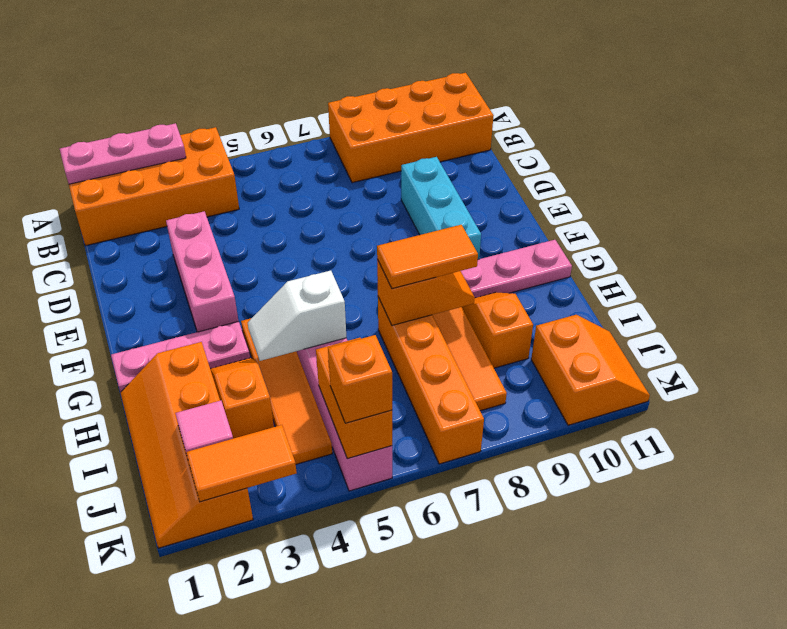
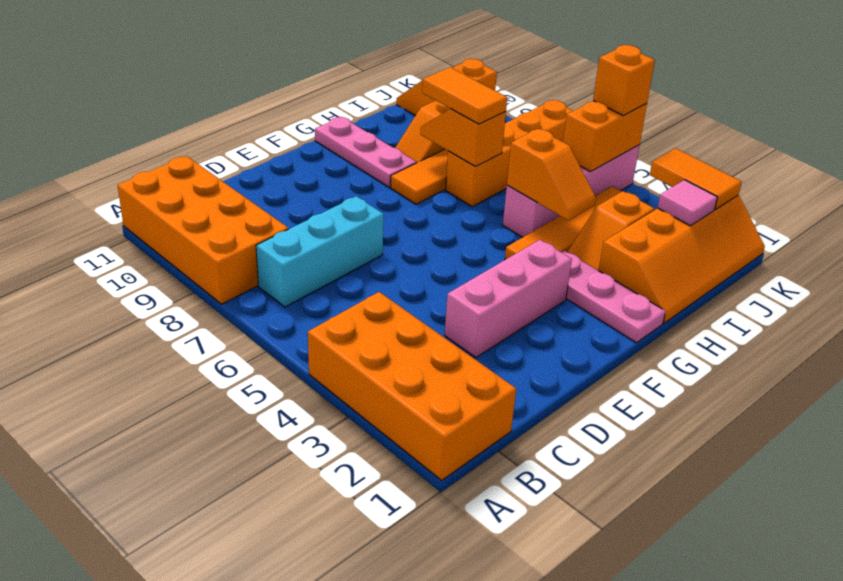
pink 1x3 plate [60,123,186,184] -> none
cyan 1x3 brick [401,157,481,259] -> cyan 1x3 brick moved to [256,196,384,307]
white 1x2 slope [248,271,346,361] -> orange 1x2 slope [507,129,596,220]

